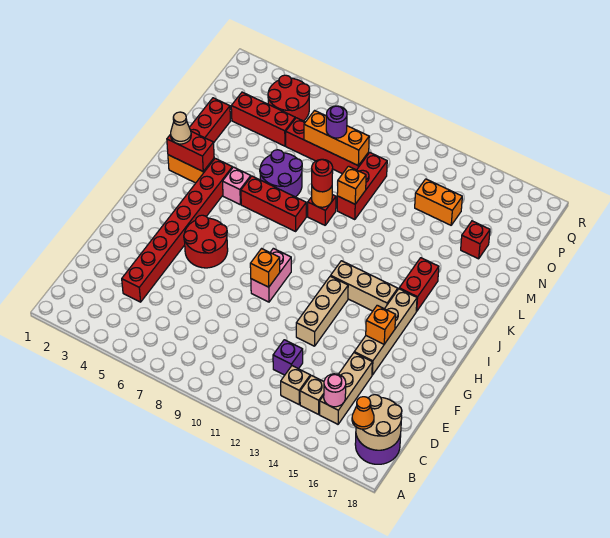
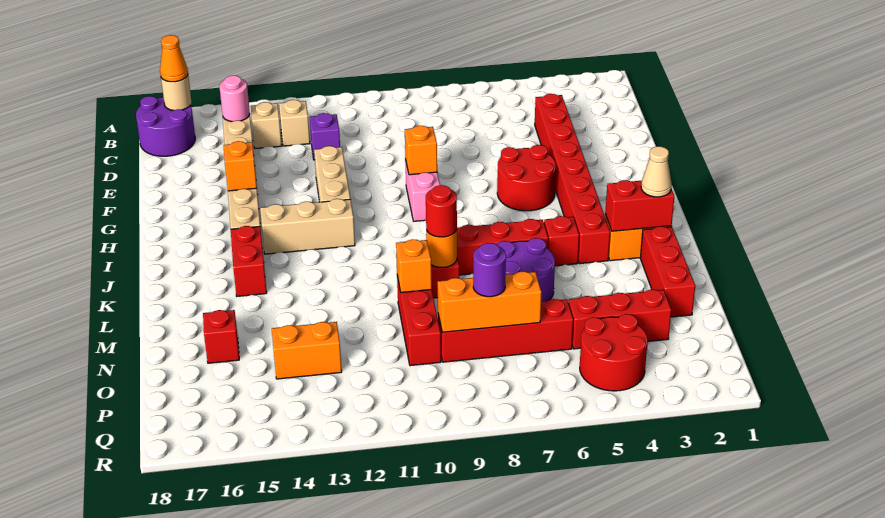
tan 2x2 round brick [356,395,402,450] -> tan 1x1 round brick [161,76,192,110]
pink 1x1 brick [223,167,251,204] -> red 1x1 brick [544,216,579,266]

